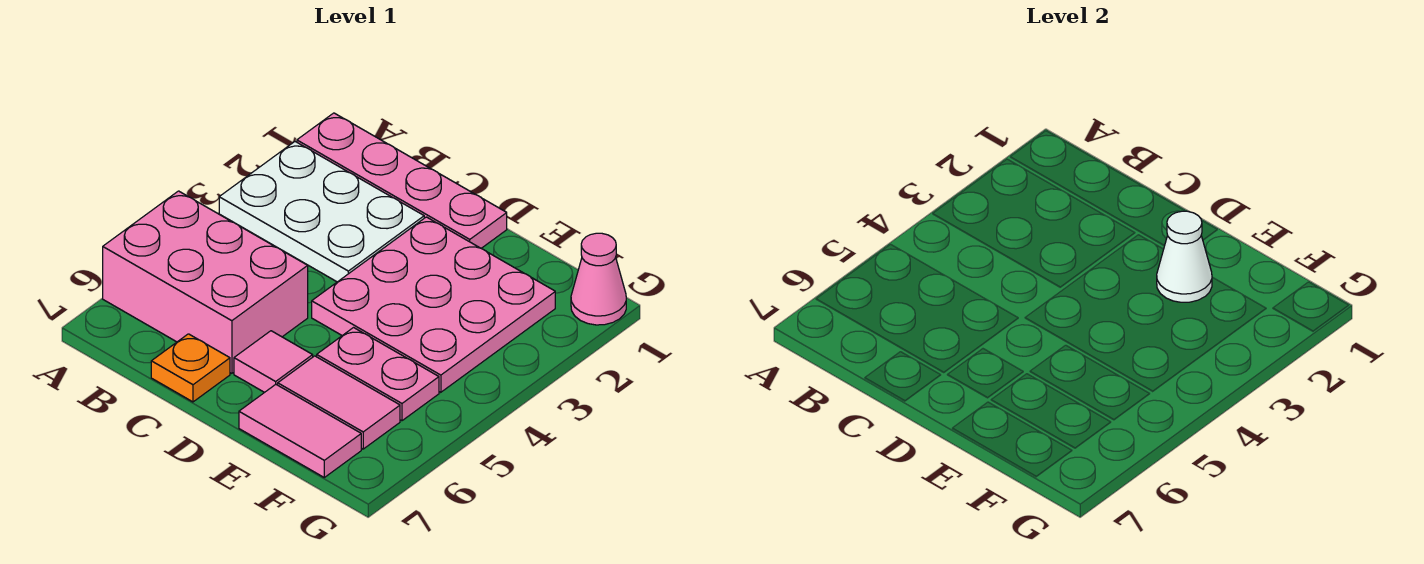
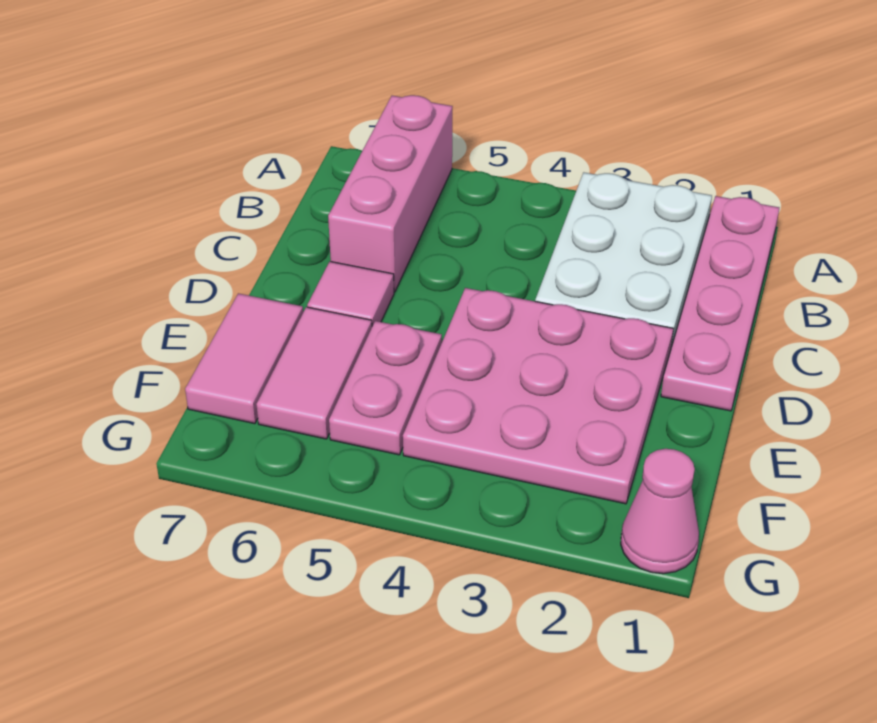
pink 2x3 brick [103,191,308,373] -> pink 1x3 brick [328,95,453,292]
orange 1x1 plate [151,334,230,402] -> none
white 1x1 cone [1157,211,1212,302] -> none

